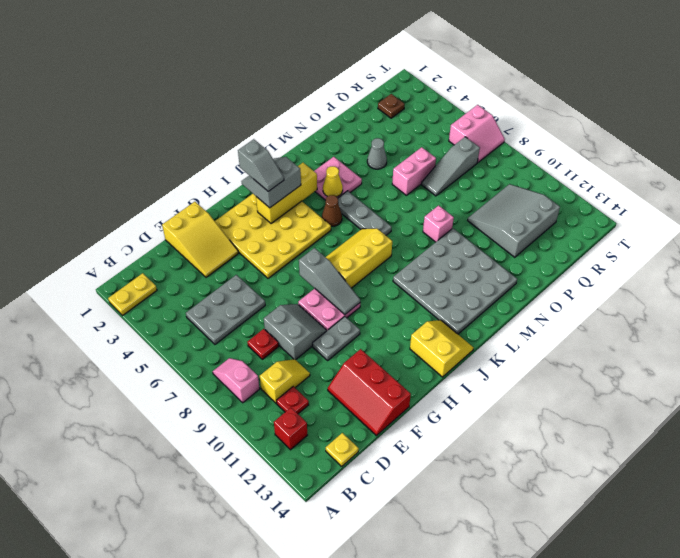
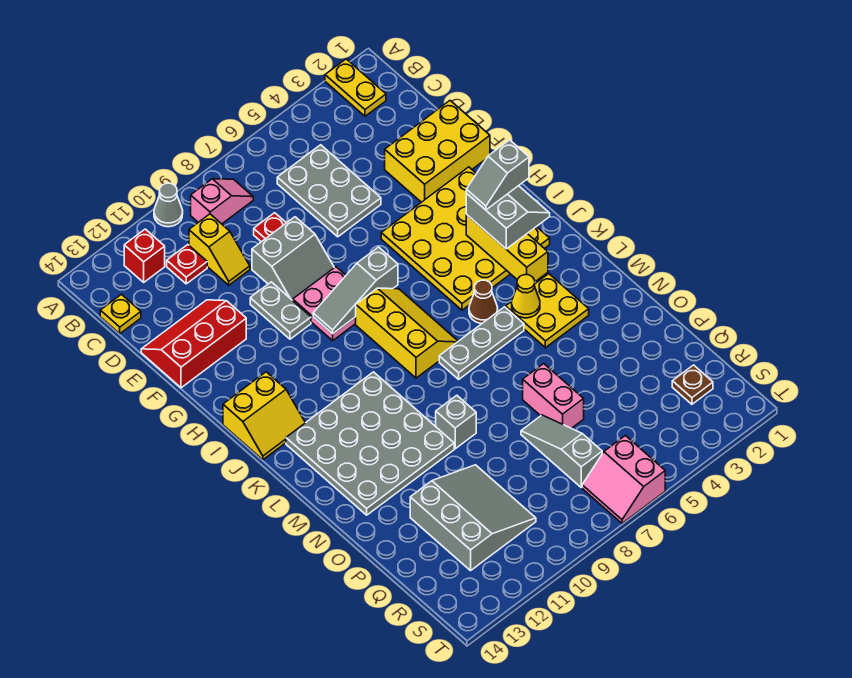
yellow 2x3 slope [162,202,238,277] -> yellow 2x3 brick [385,101,490,202]
pink 2x2 plate [314,157,362,200] -> yellow 2x2 plate [506,274,589,348]
pink 1x1 brick [423,205,454,242] -> grey 1x1 brick [436,395,476,449]
grey 1x1 cone [367,138,387,169] -> grey 1x1 cone moved to [154,183,183,227]

